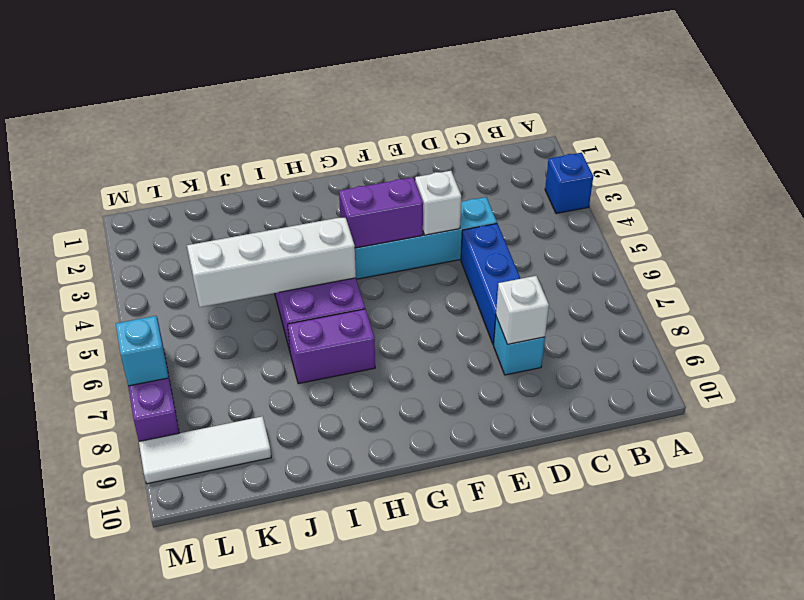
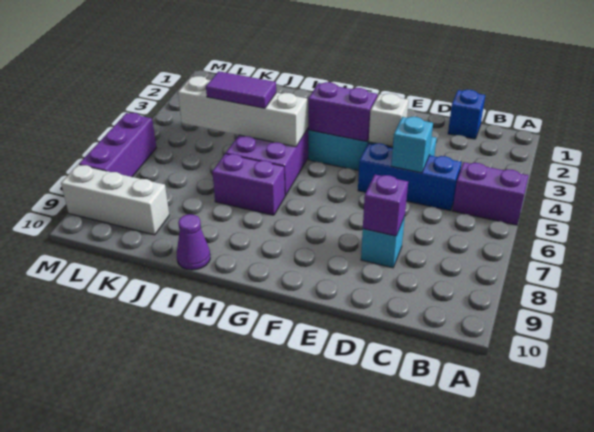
blue 1x1 brick [545,153,593,214] -> blue 1x1 brick moved to [448,90,485,139]
none -> purple 1x2 brick [452,162,529,225]
blue 1x3 brick [461,224,521,345] -> blue 1x3 brick turned to [358,143,462,211]
white 1x1 brick [496,276,549,344] -> purple 1x1 brick [363,175,408,236]
none -> purple 1x2 tile [206,71,276,108]
none -> purple 1x1 cone [177,214,210,270]
white 1x3 tile [139,416,271,484] -> white 1x3 brick [61,165,169,235]
cyan 1x1 brick [116,316,168,386] -> cyan 1x1 brick moved to [391,117,433,173]

